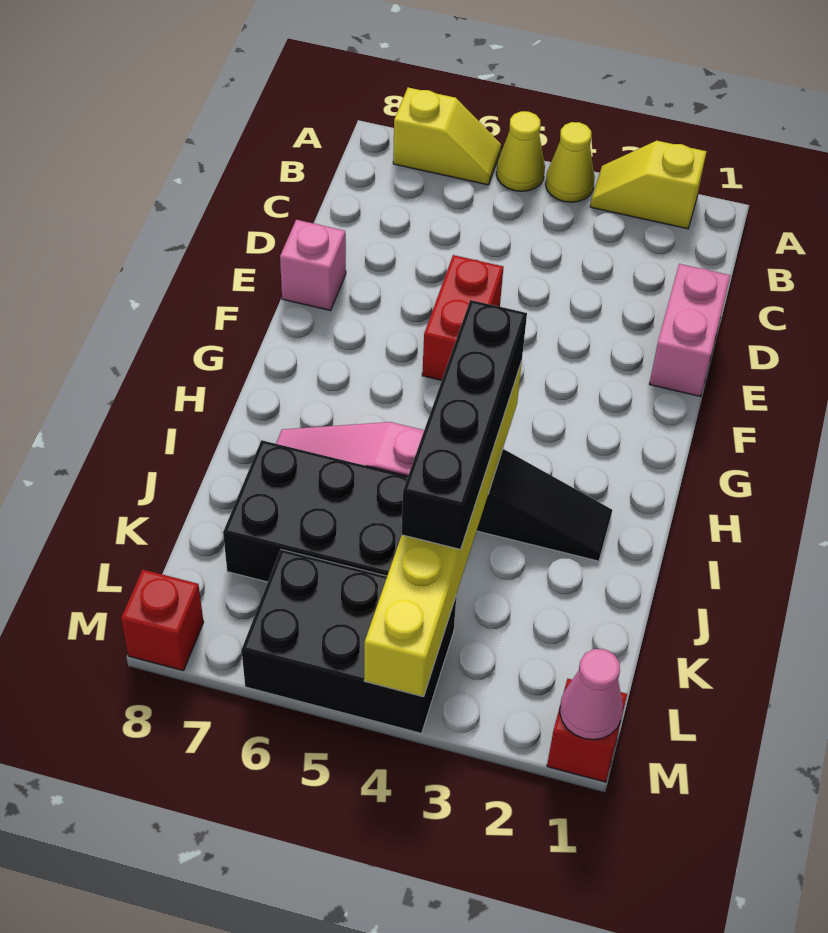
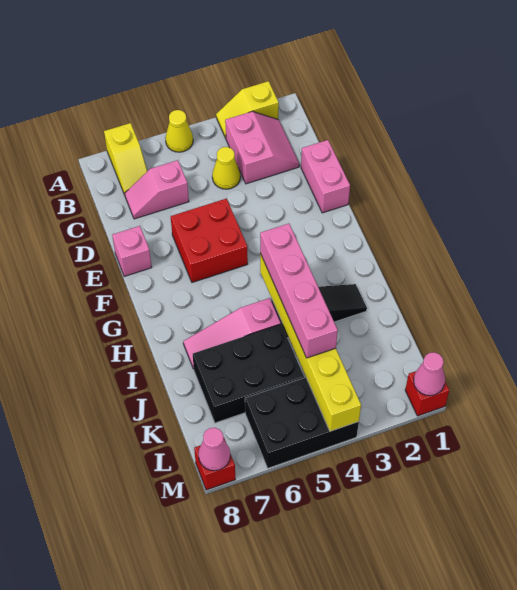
yellow 1x1 cone [546,122,595,202] -> yellow 1x1 cone moved to [212,147,240,189]
yellow 1x2 slope [393,88,501,185] -> yellow 1x2 slope turned to [104,123,147,195]
none -> pink 2x2 slope [225,111,299,184]
none -> pink 1x2 slope [125,160,189,219]
red 1x2 brick [422,255,503,380] -> red 2x2 brick [171,199,248,282]
black 1x4 brick [402,300,527,550] -> pink 1x4 brick [260,224,338,358]
none -> pink 1x1 cone [198,428,230,471]

